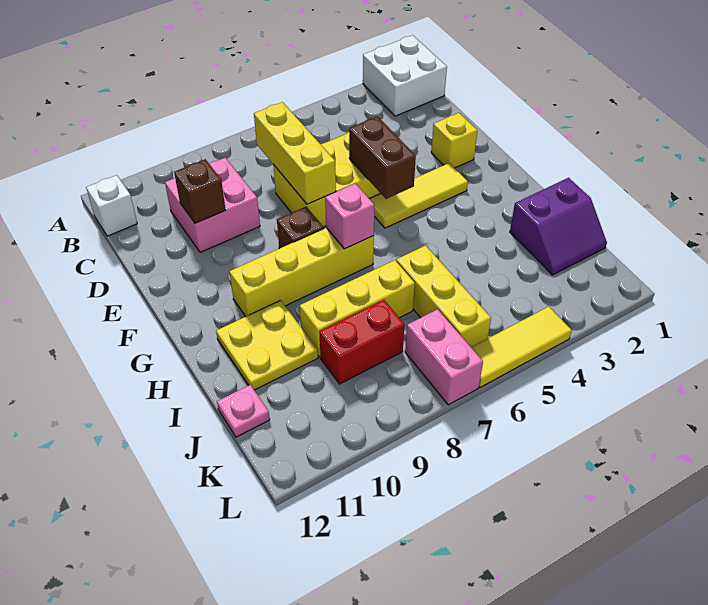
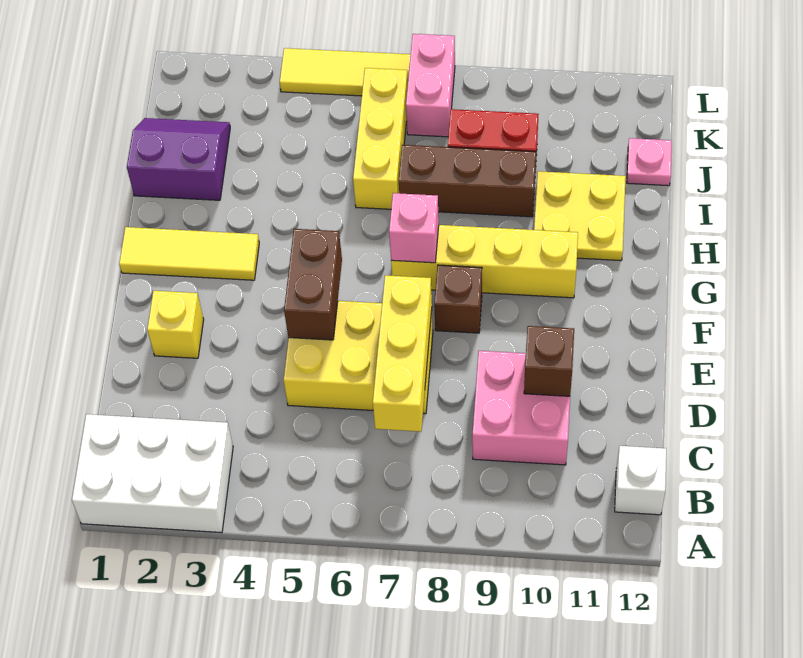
white 2x2 brick [363,35,447,116] -> white 2x3 brick [72,414,233,533]
yellow 1x3 tile [369,163,468,228] -> yellow 1x3 tile moved to [119,227,259,280]
yellow 1x3 brick [300,260,415,357] -> brown 1x3 brick [399,145,536,217]

